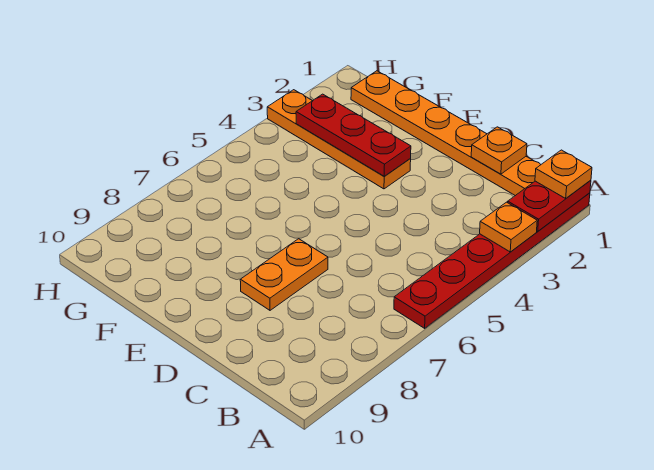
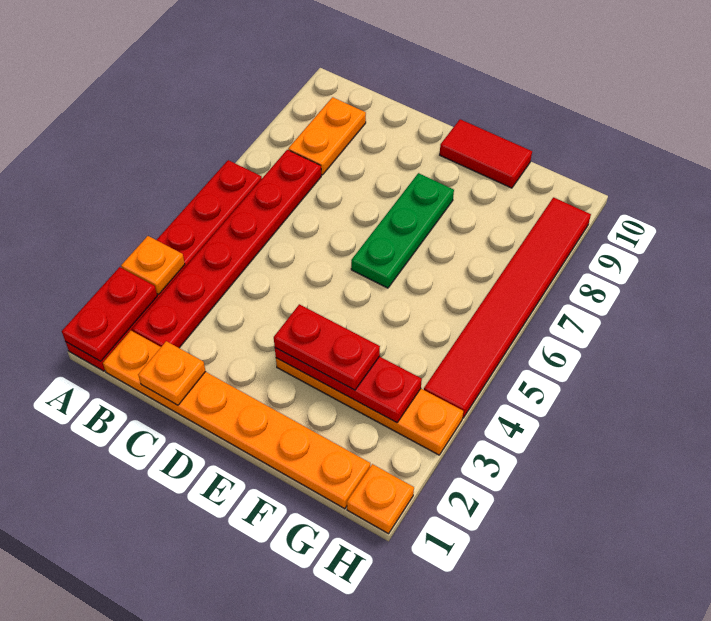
orange 1x1 plate [535,150,592,198] -> orange 1x1 plate moved to [347,464,414,534]
none -> red 1x6 plate [132,150,321,348]
orange 1x2 plate [240,239,328,310] -> orange 1x2 plate moved to [288,97,366,175]
none -> red 1x2 plate [274,304,380,390]
none -> green 1x3 plate [351,173,454,288]
none -> red 1x2 tile [440,119,532,188]
none -> red 1x6 tile [424,197,591,418]

